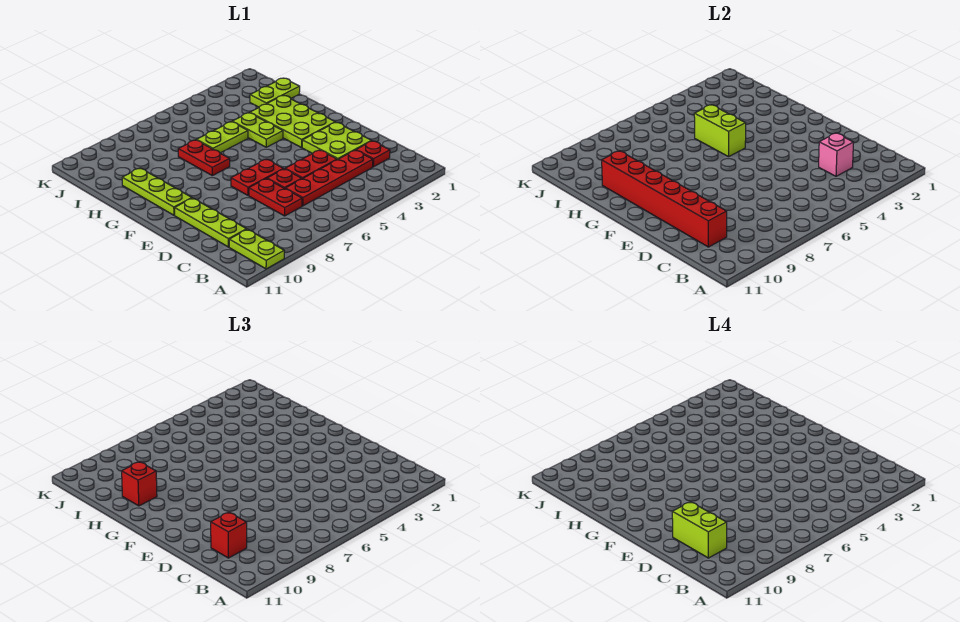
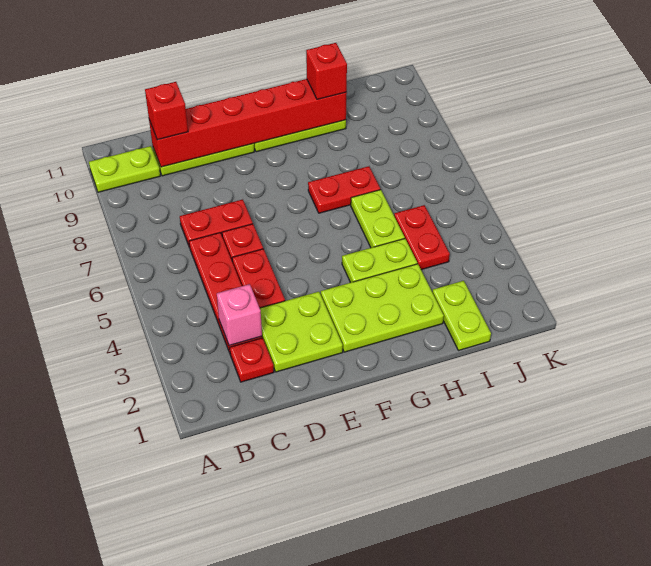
lime 1x2 brick [672,502,727,558] -> none
red 1x2 plate [231,159,283,195] -> red 1x2 plate moved to [394,205,450,270]
lime 1x2 brick [694,105,746,157] -> none

